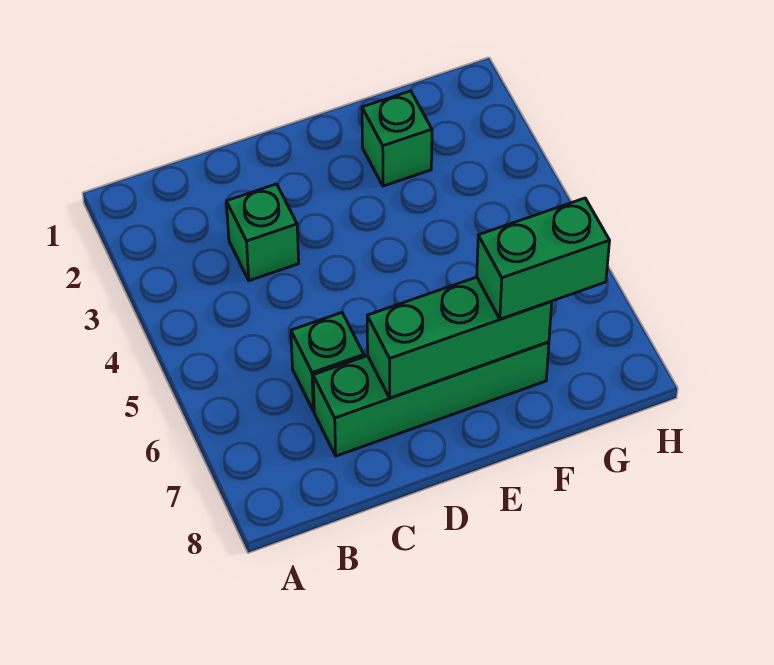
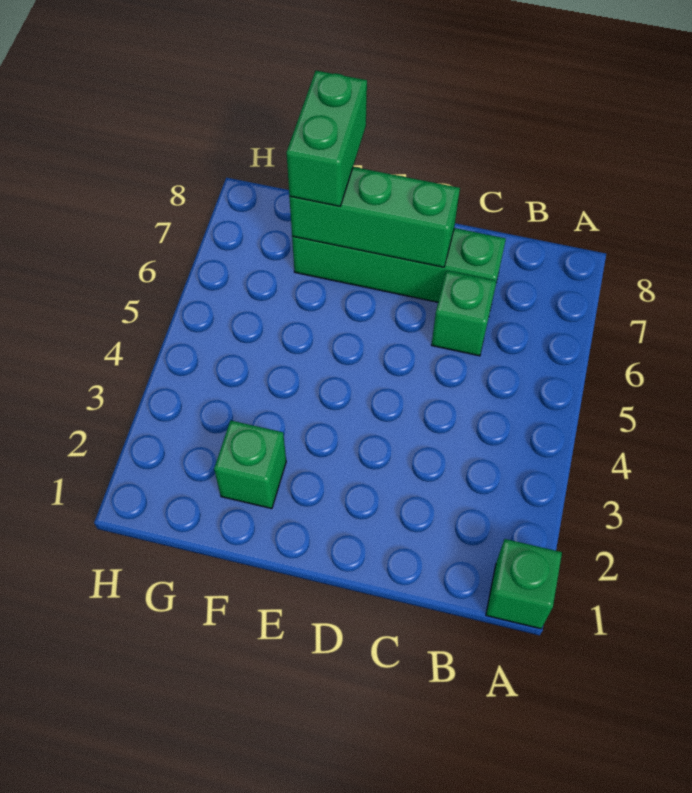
green 1x1 brick [226,184,299,281] -> green 1x1 brick moved to [486,539,562,629]
green 1x2 brick [477,198,610,319] -> green 1x2 brick turned to [286,71,367,206]

